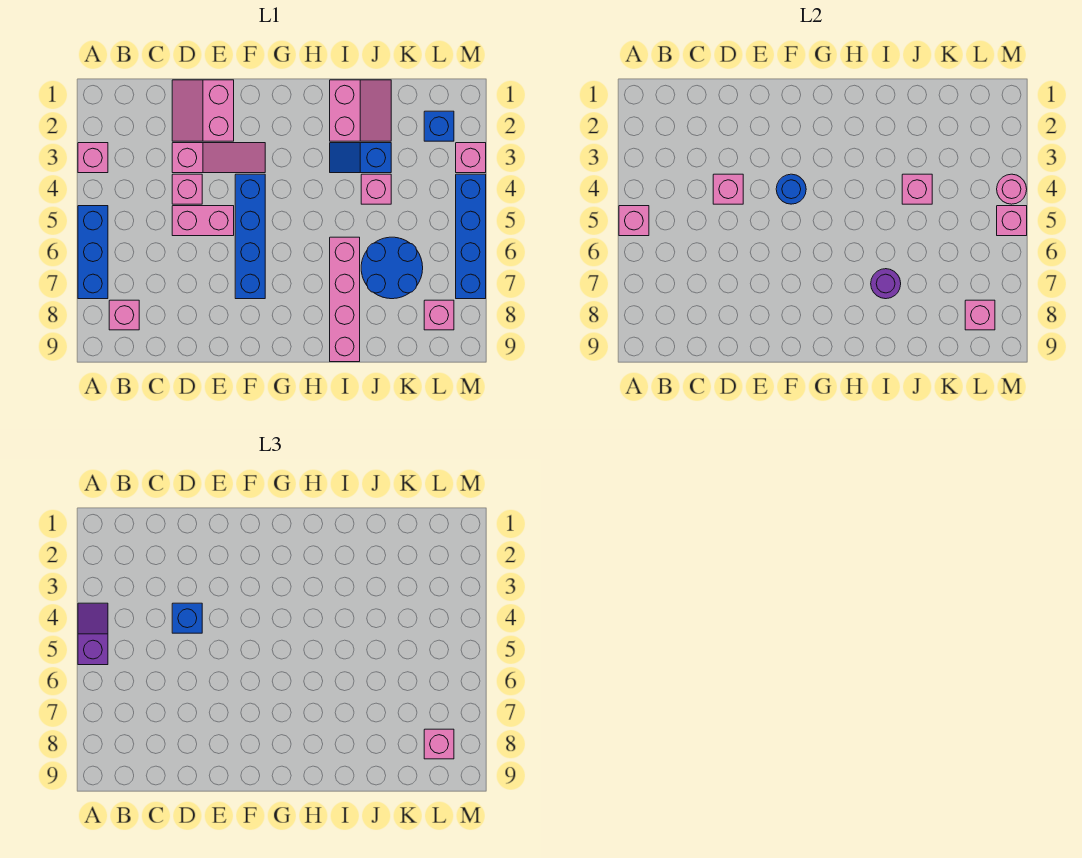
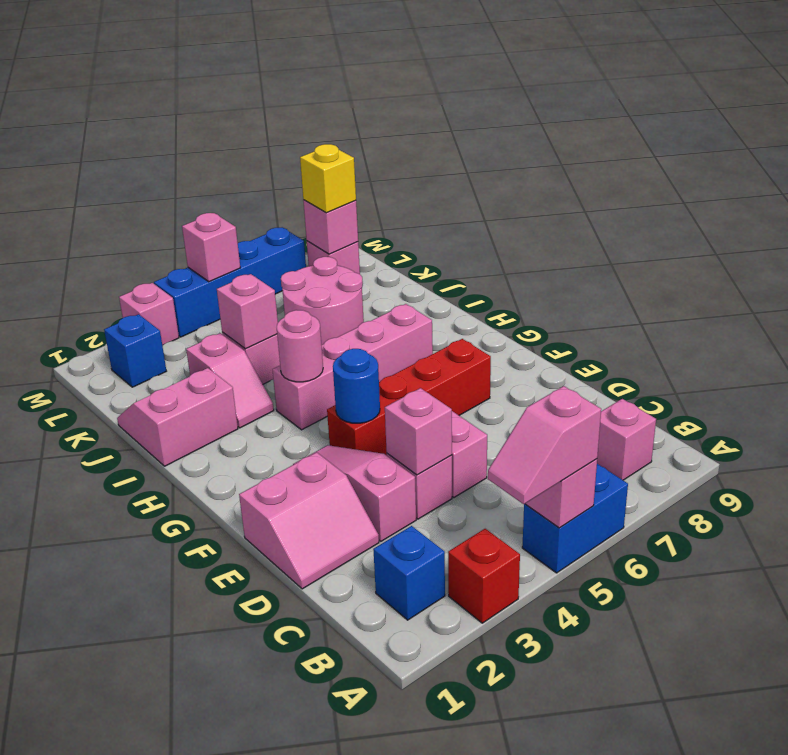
pink 1x1 brick [78,143,108,173] -> red 1x1 brick [448,529,520,623]
purple 1x2 slope [78,603,108,665] -> pink 1x2 slope [488,386,601,504]
blue 1x3 brick [78,206,108,299] -> blue 1x2 brick [522,464,628,573]
blue 1x1 brick [172,603,202,633] -> blue 1x1 brick moved to [373,526,445,620]
blue 1x4 brick [235,174,265,299] -> red 1x4 brick [327,339,491,455]
blue 1x2 slope [330,143,391,173] -> pink 1x2 slope [186,333,274,428]
pink 1x4 brick [330,237,360,362] -> pink 1x4 brick moved to [272,304,433,430]
purple 1x1 round brick [871,269,901,299] -> none
blue 2x2 round brick [361,237,423,299] -> pink 2x2 round brick [281,257,364,345]
pink 1x1 brick [424,729,454,759] -> yellow 1x1 brick [300,144,356,213]
pink 1x1 round brick [997,174,1027,204] -> pink 1x1 round brick moved to [277,310,323,382]

